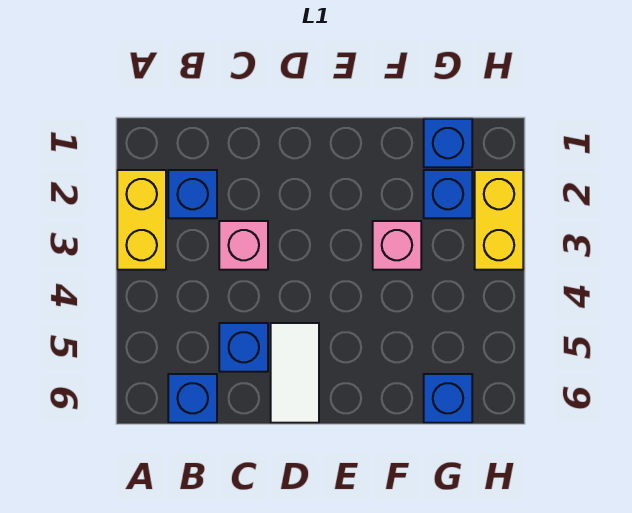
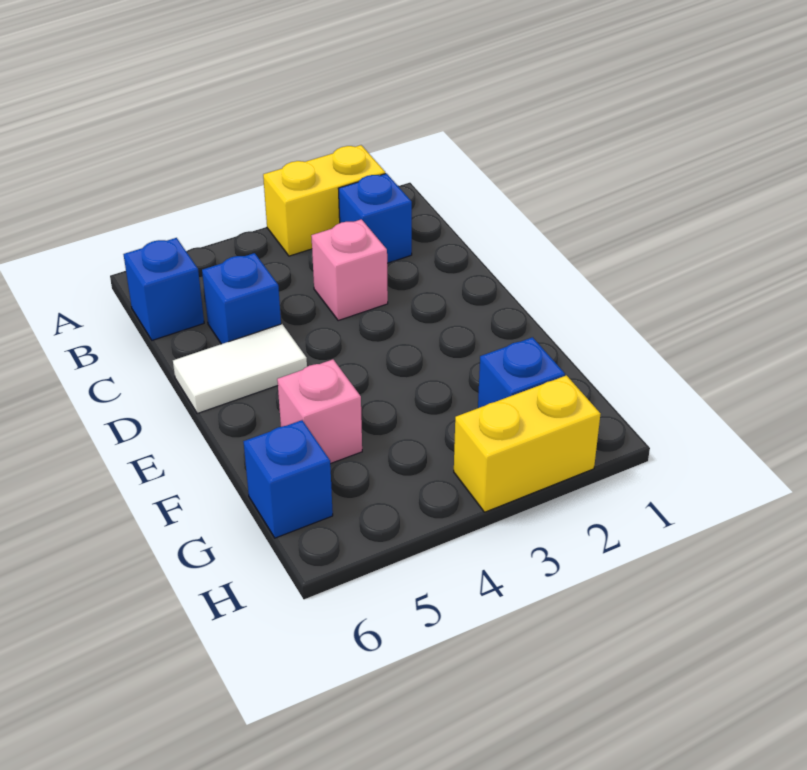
pink 1x1 brick [373,221,421,270] -> pink 1x1 brick moved to [277,359,362,464]
blue 1x1 brick [424,119,472,167] -> none

